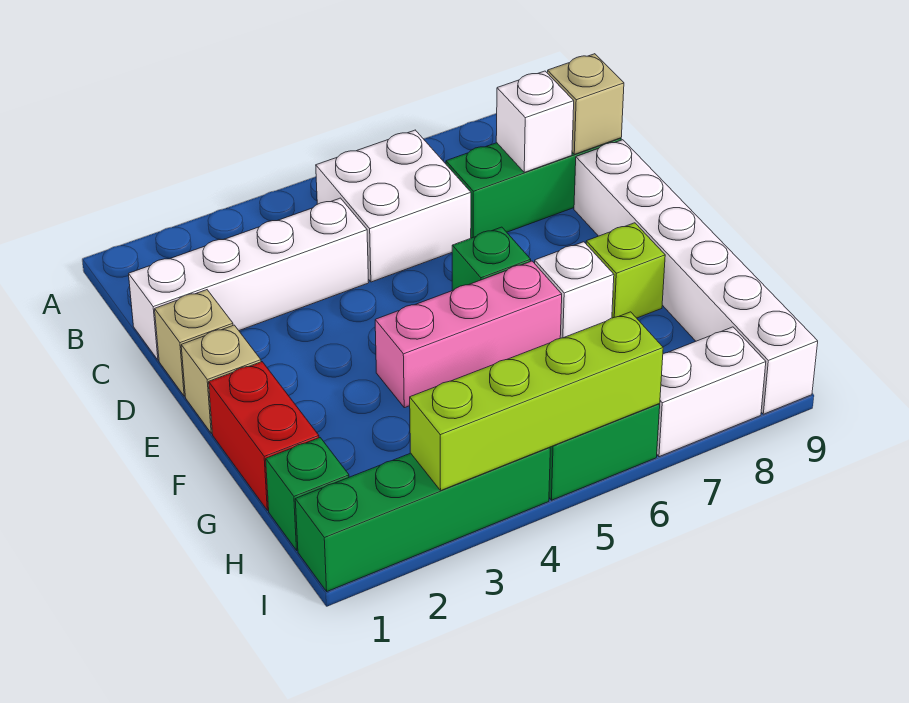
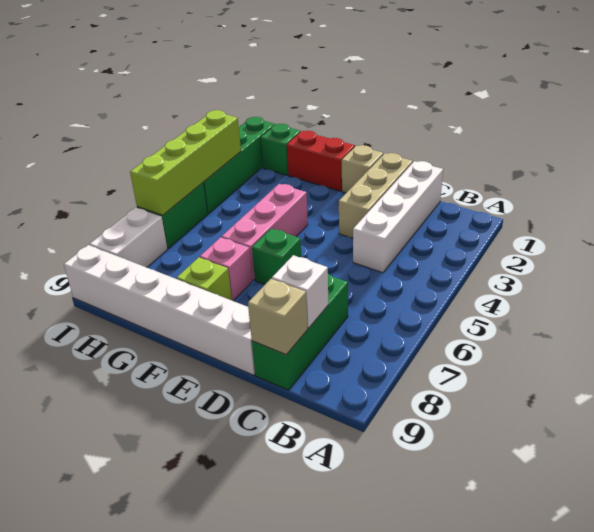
white 2x2 brick [316,130,471,282] -> none
tan 1x1 brick [155,290,233,396] -> tan 1x3 brick [339,153,413,238]
white 1x1 brick [535,242,614,338] -> pink 1x1 brick [200,237,253,301]

